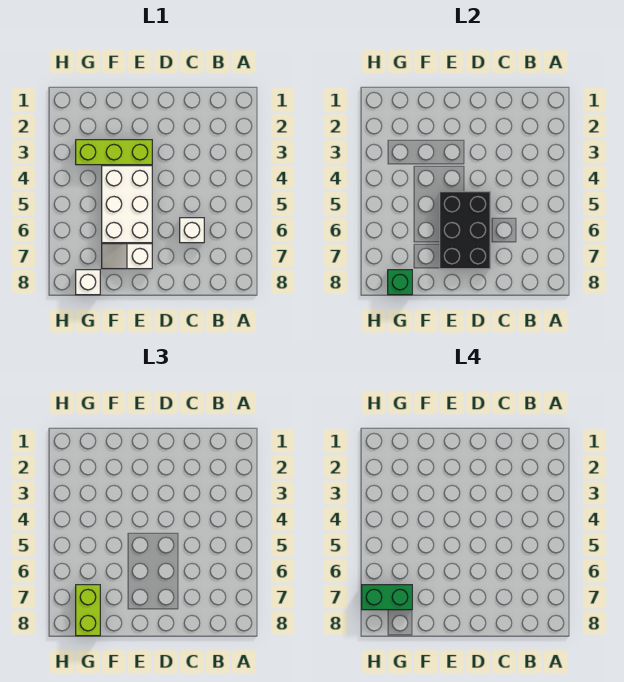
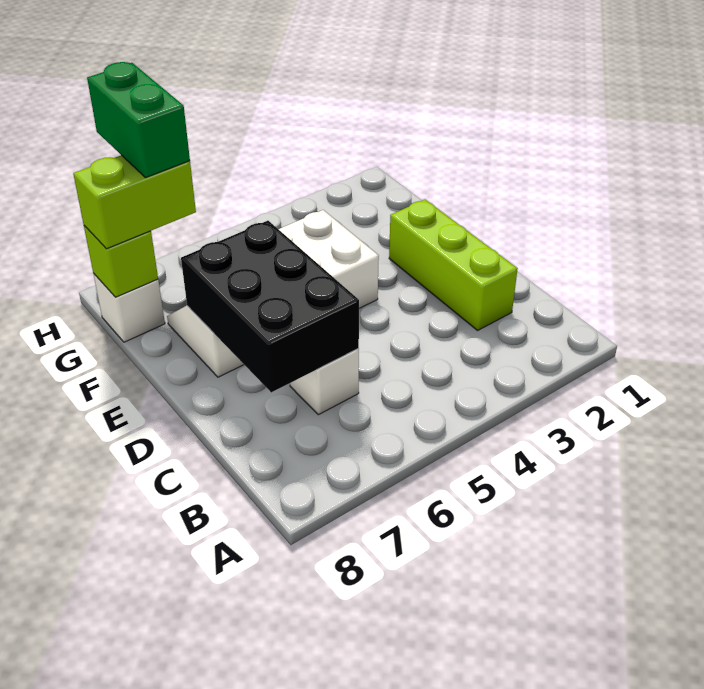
black 2x3 brick [440,192,490,269] -> black 2x3 brick turned to [181,221,359,392]
lime 1x3 brick [76,140,152,165] -> lime 1x3 brick moved to [389,200,518,330]
green 1x1 brick [388,270,412,295] -> lime 1x1 brick [84,226,158,297]

